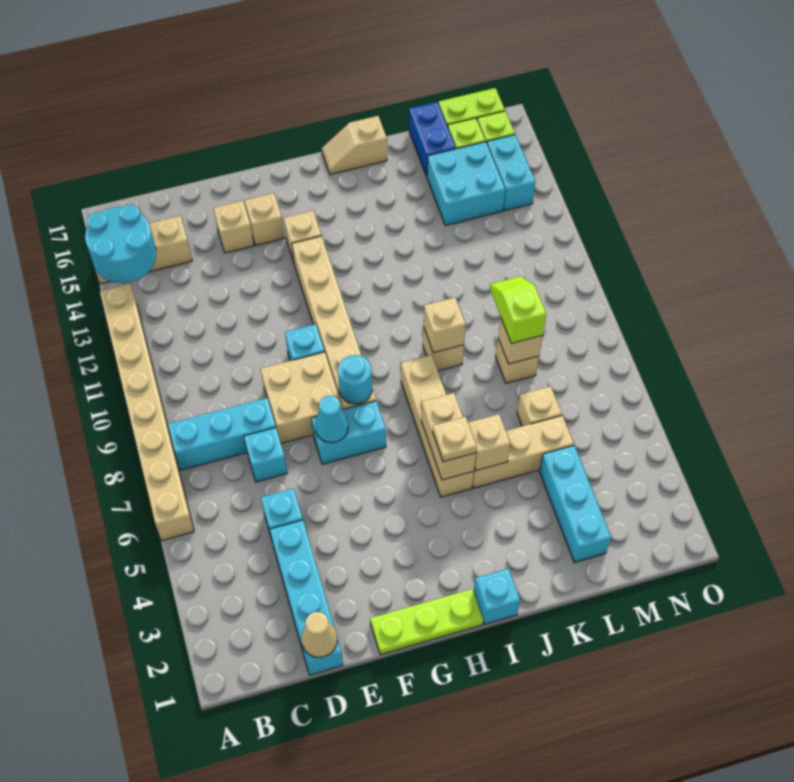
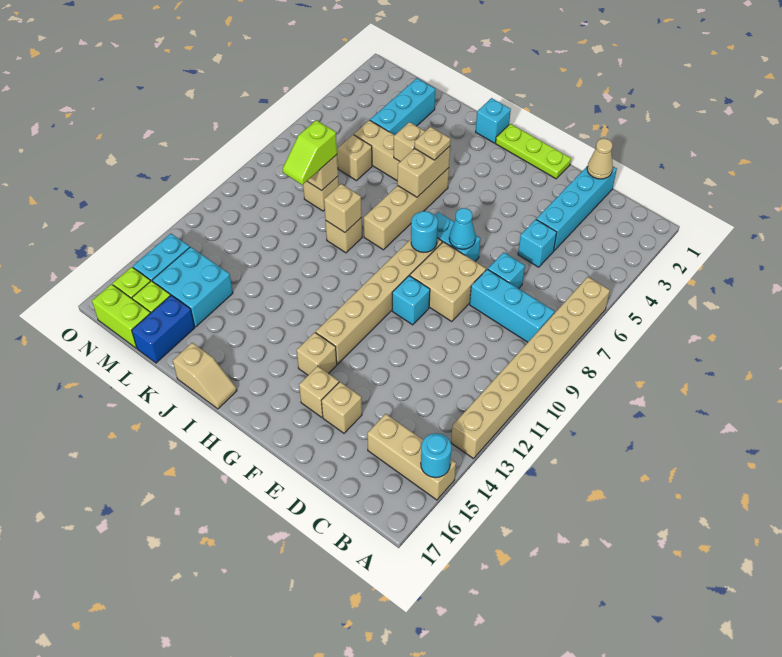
cyan 2x2 round brick [85,204,156,283] -> cyan 1x1 round brick [421,433,451,478]

